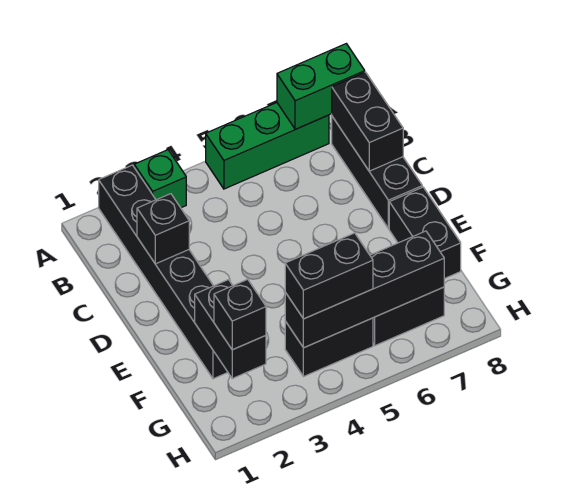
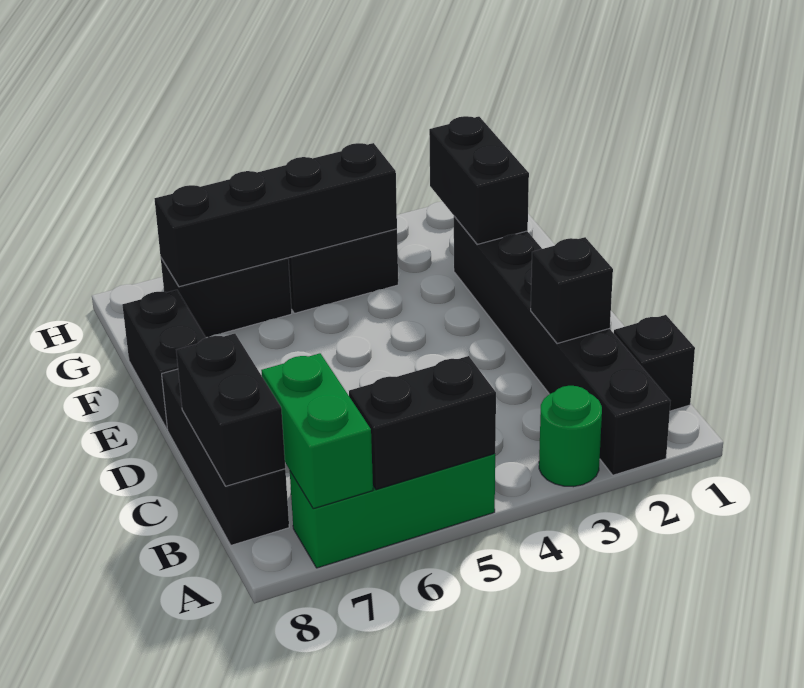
green 1x1 brick [134,150,186,208] -> green 1x1 round brick [539,386,602,487]
green 1x2 brick [277,44,365,129] -> green 1x2 brick turned to [261,353,373,509]
black 1x1 brick [214,279,266,350] -> black 1x1 brick moved to [614,315,695,411]
black 1x2 brick [285,233,373,319] -> black 1x2 brick moved to [349,356,496,490]

